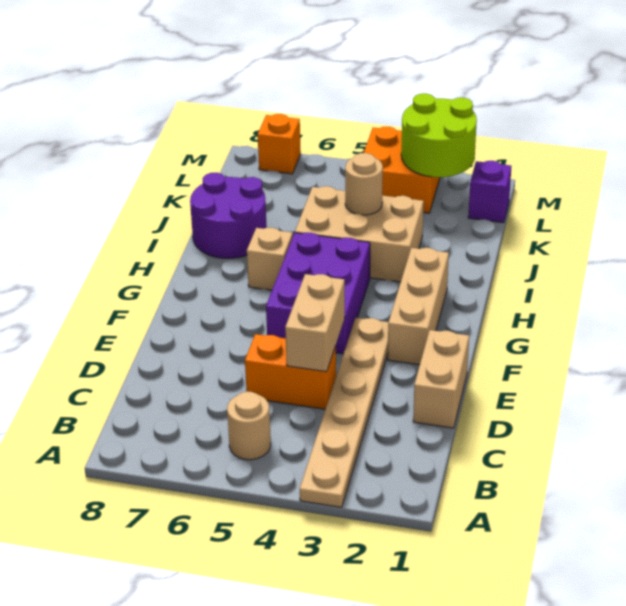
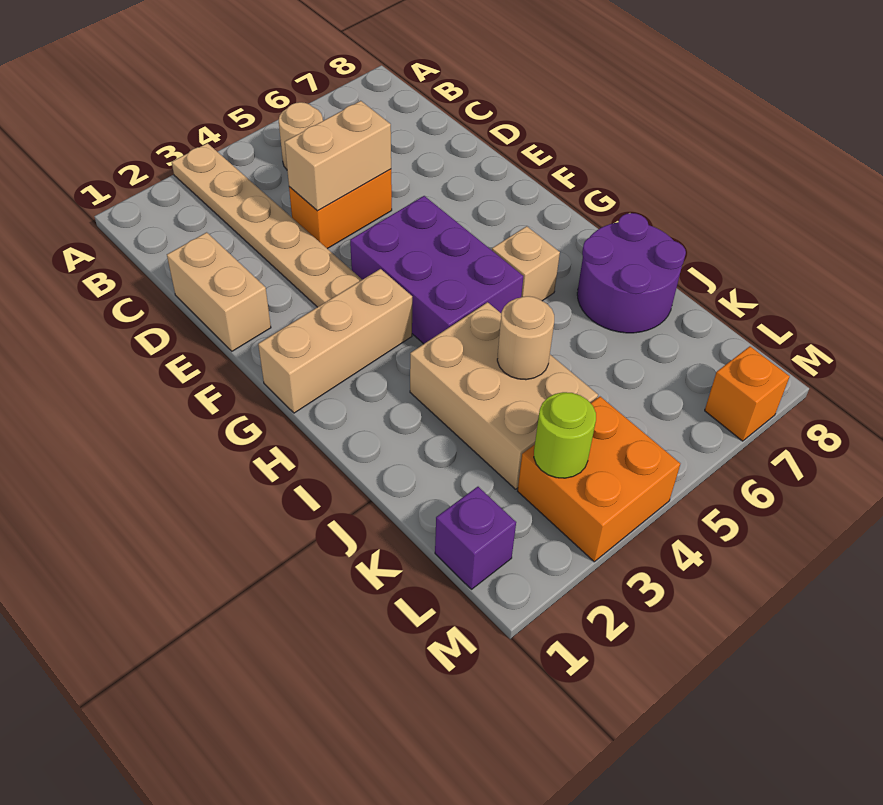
tan 1x2 brick [285,274,345,372] -> tan 1x2 brick turned to [285,101,391,211]
tan 1x3 brick [388,248,449,365] -> tan 1x3 brick turned to [258,269,412,413]
tan 2x3 brick [295,186,424,282] -> tan 2x3 brick turned to [410,302,598,489]
lime 2x2 round brick [401,93,477,177] -> lime 1x1 round brick [534,392,596,478]

